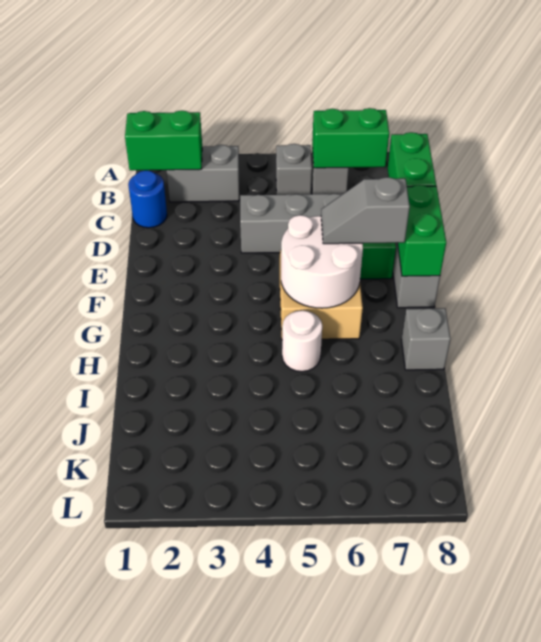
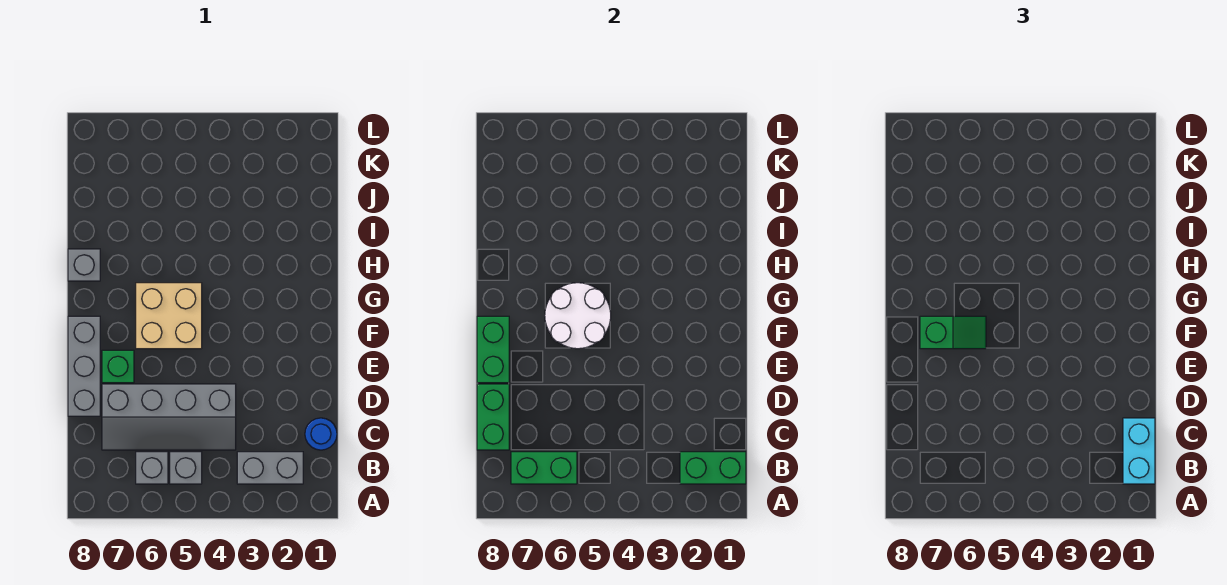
none -> cyan 1x2 brick [1123,418,1155,484]
grey 1x2 slope [321,177,410,244] -> green 1x2 slope [920,316,986,349]
white 1x1 round brick [282,310,322,372] -> none

